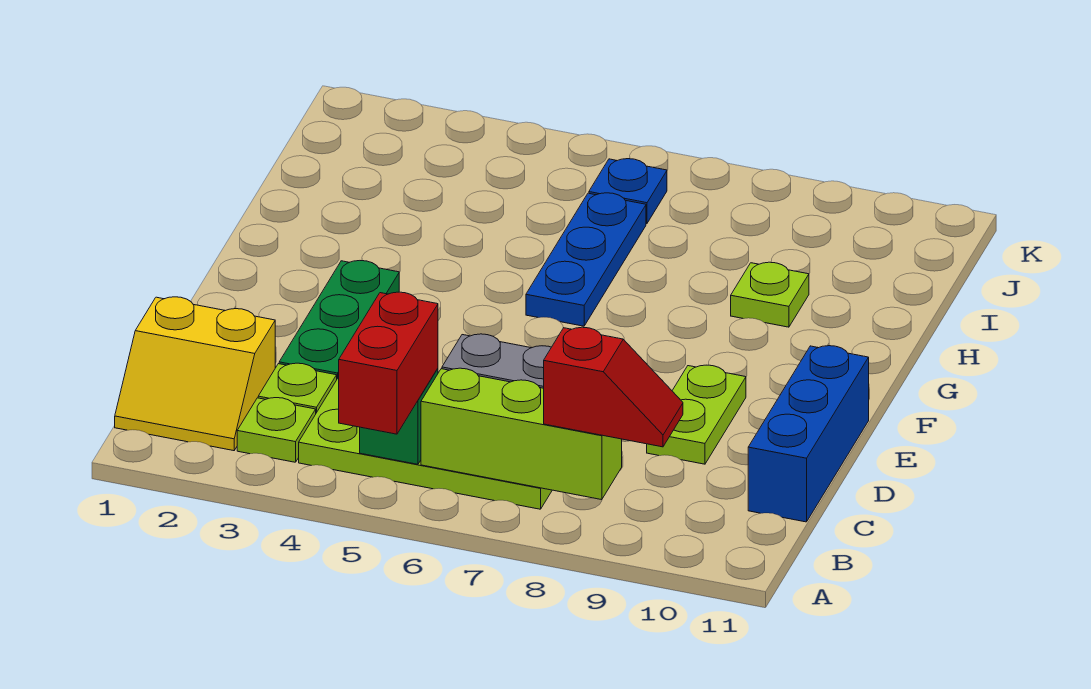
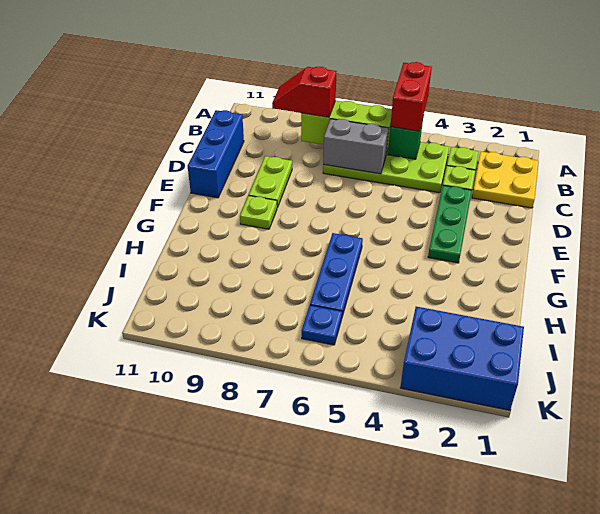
yellow 2x2 slope [115,297,275,451] -> yellow 2x2 plate [472,152,539,208]
lime 1x1 plate [731,262,809,327] -> lime 1x1 plate moved to [240,196,277,229]
none -> blue 2x3 brick [400,307,524,410]

